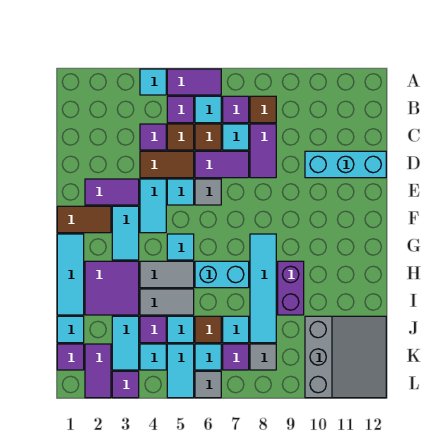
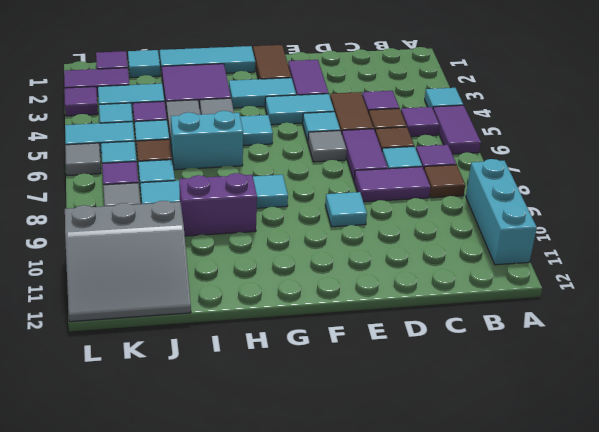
cyan 1x1 tile [195,96,221,123] -> cyan 1x1 tile moved to [325,192,367,227]
cyan 1x3 brick [305,151,386,178] -> cyan 1x3 brick moved to [466,159,537,265]
cyan 1x2 brick [195,261,249,288] -> cyan 1x2 brick turned to [171,111,243,170]

